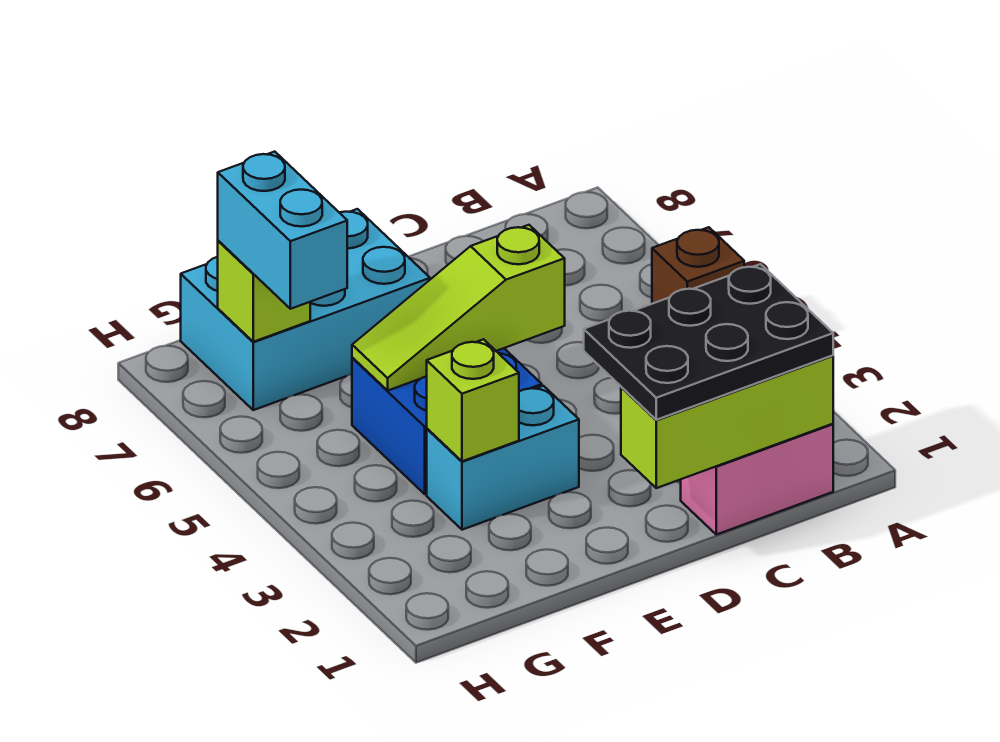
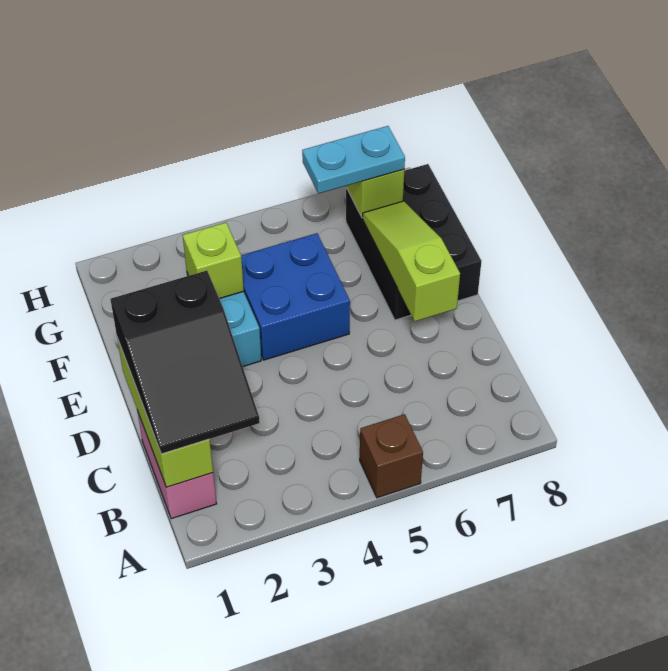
black 2x3 plate [584,264,833,420] -> black 2x3 slope [110,271,260,454]
lime 1x3 slope [352,225,565,390] -> lime 1x3 slope moved to [363,201,460,321]
cyan 2x3 brick [181,209,430,410] -> black 2x3 brick [346,164,482,320]
cyan 1x2 brick [218,152,347,309] -> cyan 1x2 plate [302,126,405,194]

